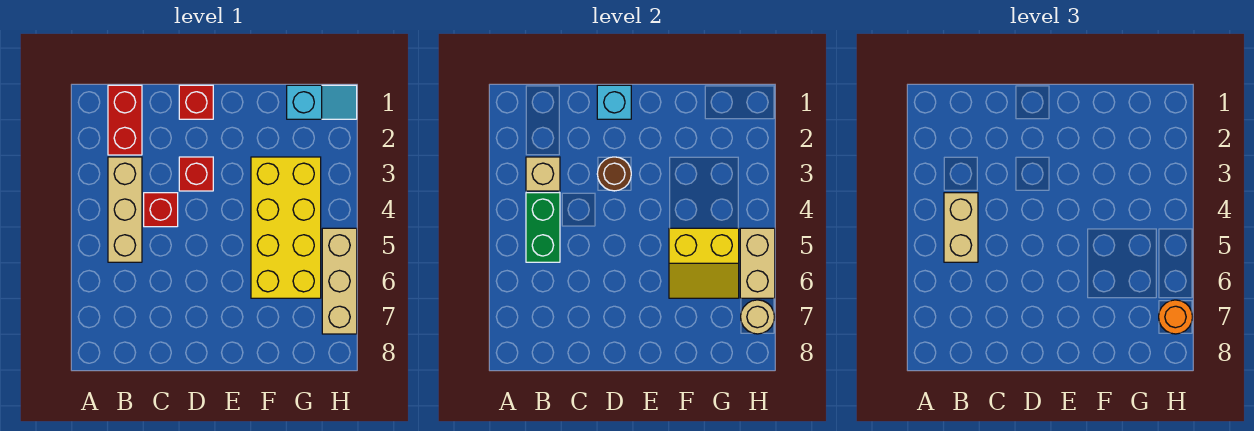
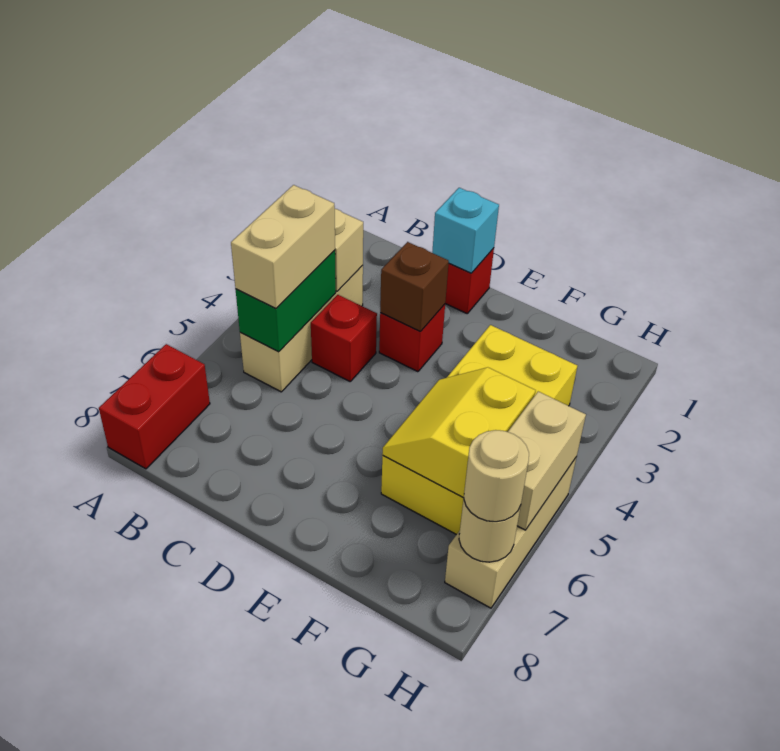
red 1x2 brick [108,85,142,155] -> red 1x2 brick moved to [99,344,210,469]
brown 1x1 round brick [597,157,631,191] -> brown 1x1 brick [380,242,449,332]
yellow 2x2 slope [669,228,739,298] -> yellow 2x2 slope turned to [382,367,536,498]
cyan 1x2 slope [287,85,357,119] -> none
orange 1x1 round brick [1159,300,1192,334] -> tan 1x1 round brick [464,430,529,522]

